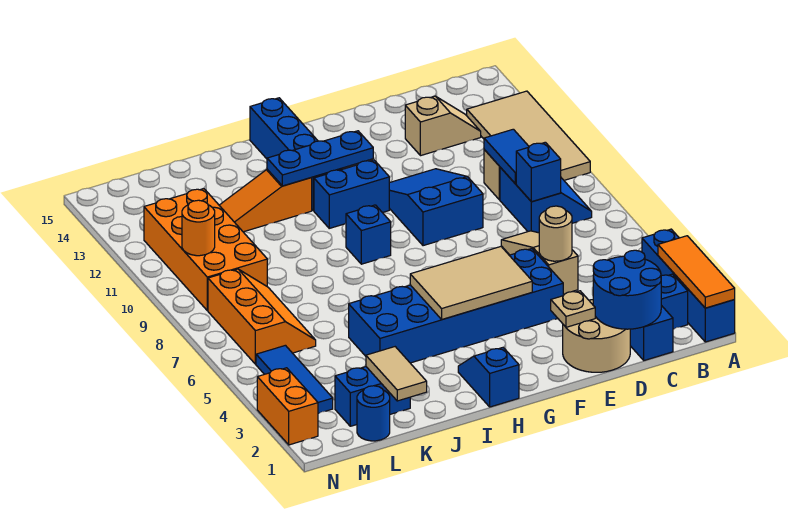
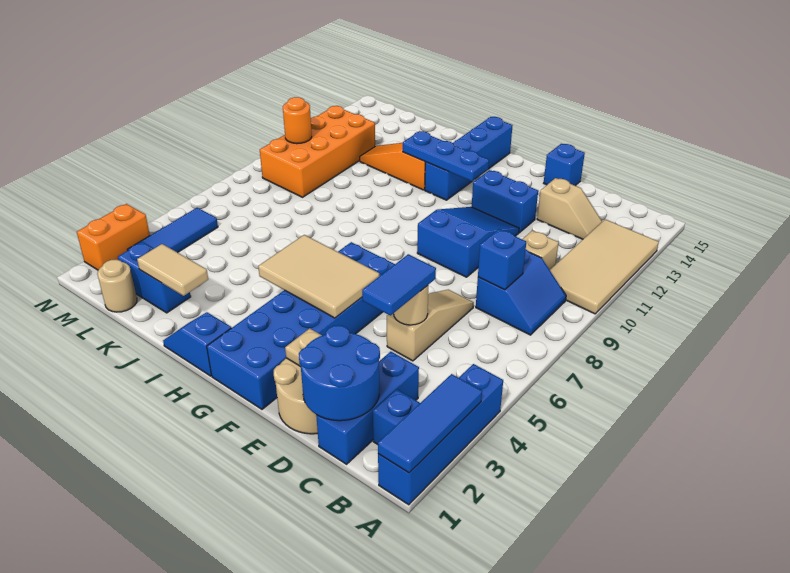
orange 1x3 tile [658,236,735,308] -> blue 1x3 tile [378,374,482,473]
blue 1x2 tile [484,129,529,184] -> blue 1x2 tile moved to [362,254,436,315]
blue 2x6 brick [349,249,563,363] -> blue 2x6 brick turned to [207,242,395,409]
blue 1x2 brick [314,160,389,228] -> blue 1x2 brick moved to [472,170,538,233]
blue 1x2 slope [458,347,519,407] -> blue 1x2 slope turned to [163,312,231,376]
blue 1x1 brick [346,205,391,264] -> blue 1x1 brick moved to [544,144,585,186]
tan 1x2 tile [366,347,427,401] -> tan 1x2 tile turned to [137,244,208,296]
blue 1x1 round brick [357,386,390,441] -> tan 1x1 round brick [97,260,137,312]
orange 2x3 slope [208,269,316,364] -> none

